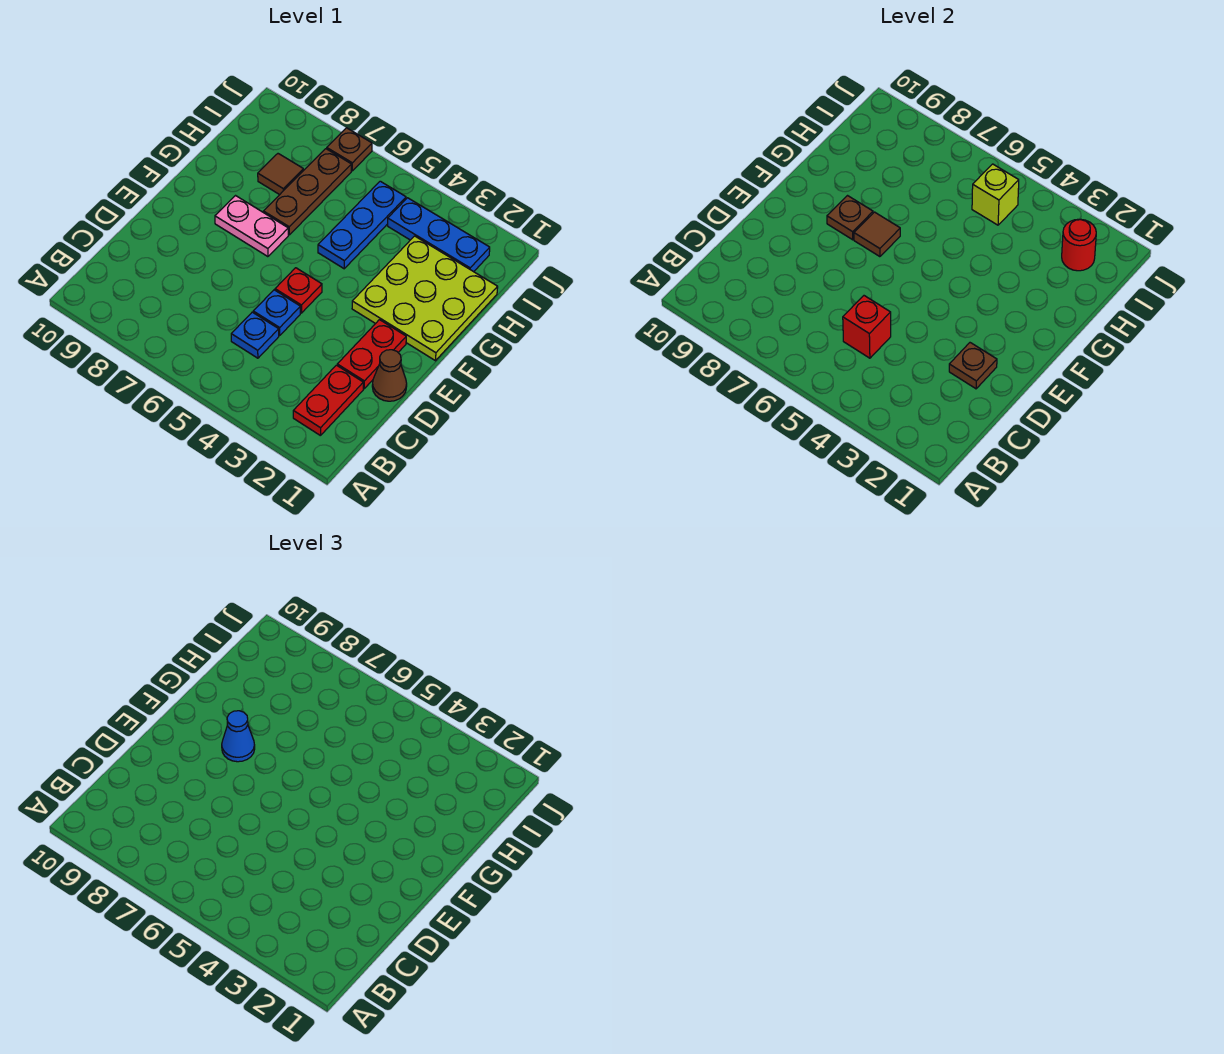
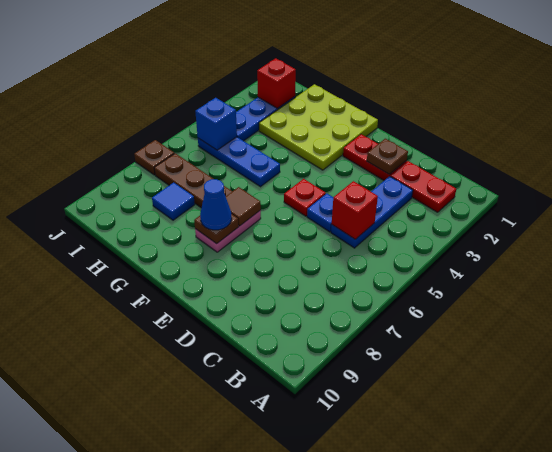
blue 1x1 plate [231,312,279,358] -> blue 1x3 plate [331,176,413,248]
brown 1x1 cone [372,350,407,401] -> none
brown 1x1 tile [258,154,304,195] -> blue 1x1 tile [152,183,195,220]
red 1x1 round brick [1062,219,1096,271] -> red 1x1 brick [257,58,296,108]
lime 1x1 brick [972,164,1019,225] -> blue 1x1 brick [195,98,237,150]

